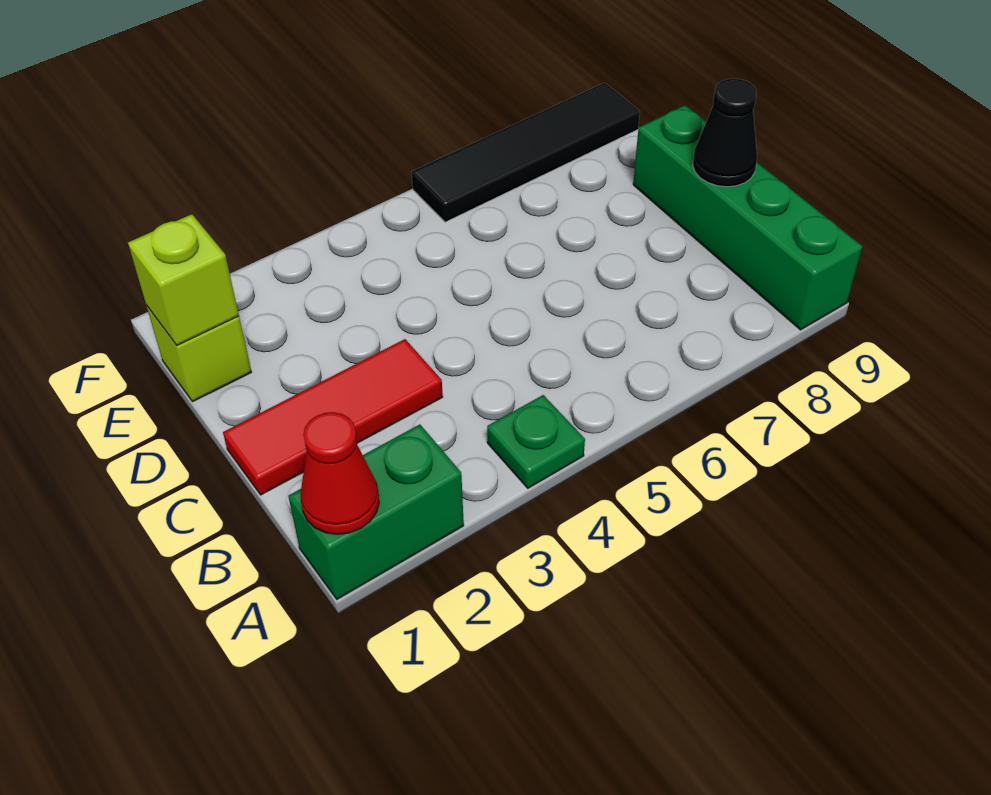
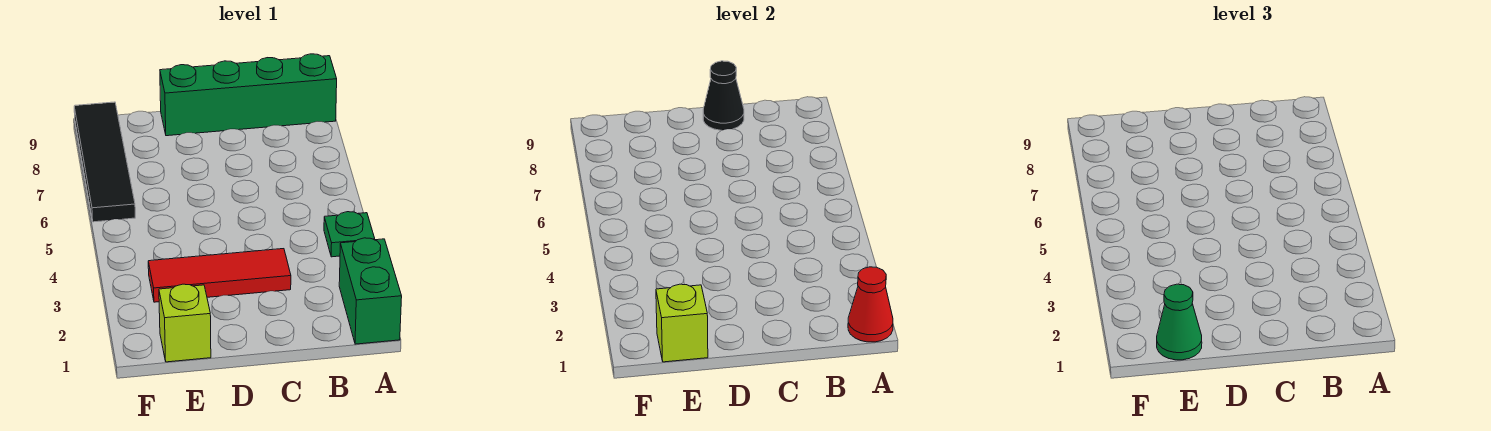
red 1x3 tile [223,339,443,495] -> red 1x3 tile turned to [148,249,291,302]
none -> green 1x1 cone [1157,284,1202,360]

